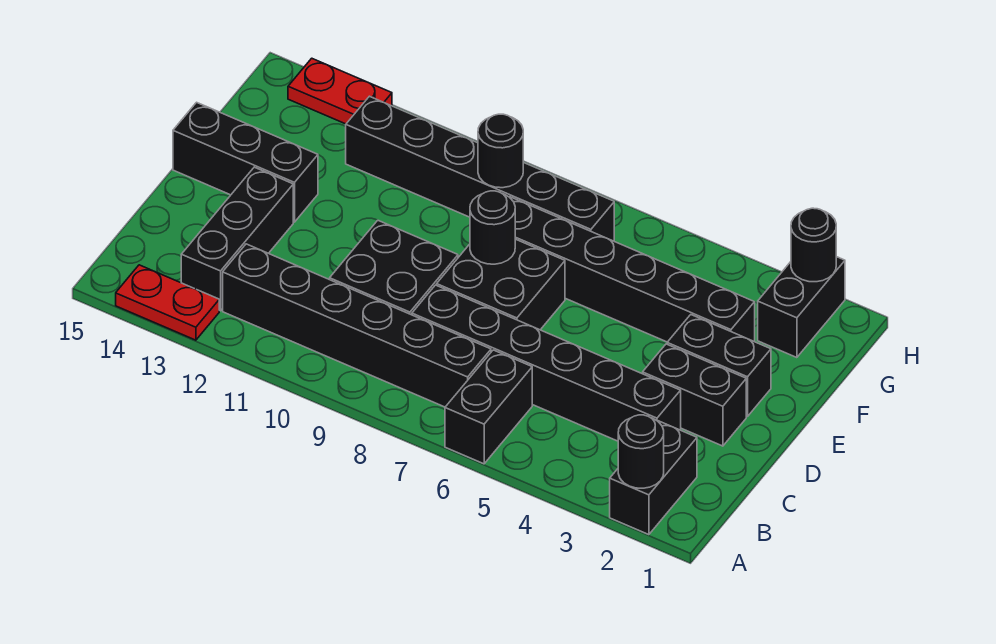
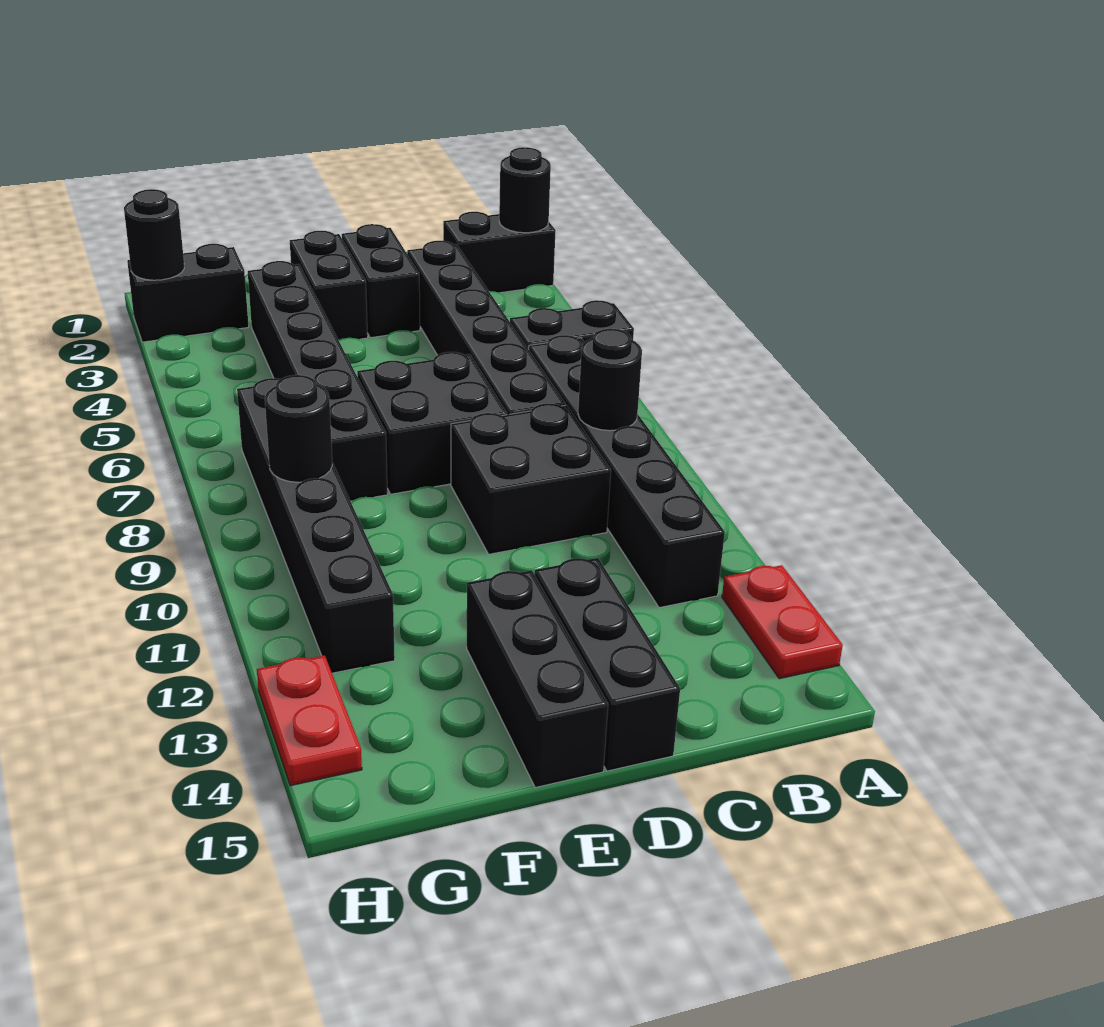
black 1x3 brick [181,167,293,311] -> black 1x3 brick turned to [535,558,680,771]
black 1x1 round brick [470,191,515,264] -> black 1x1 round brick moved to [578,329,642,431]

